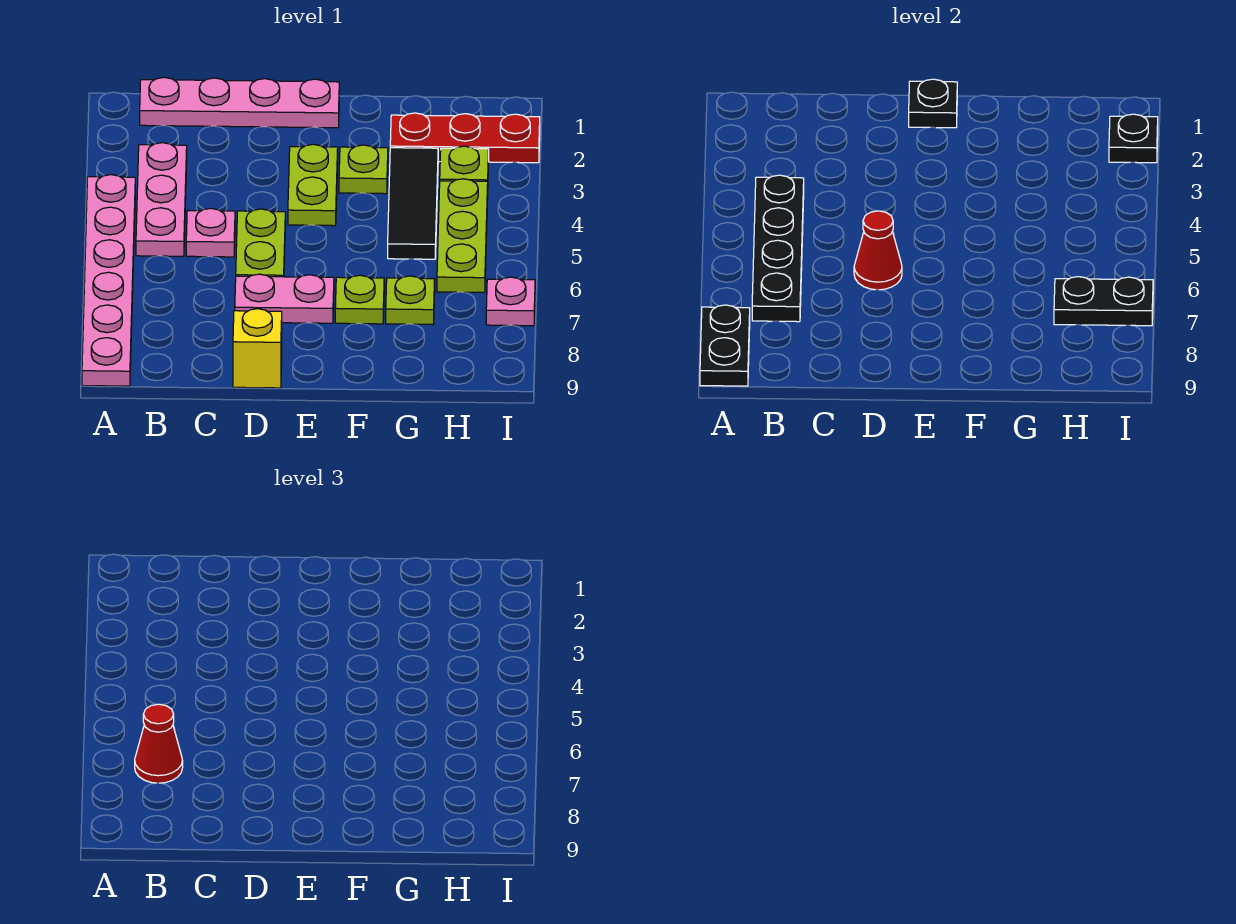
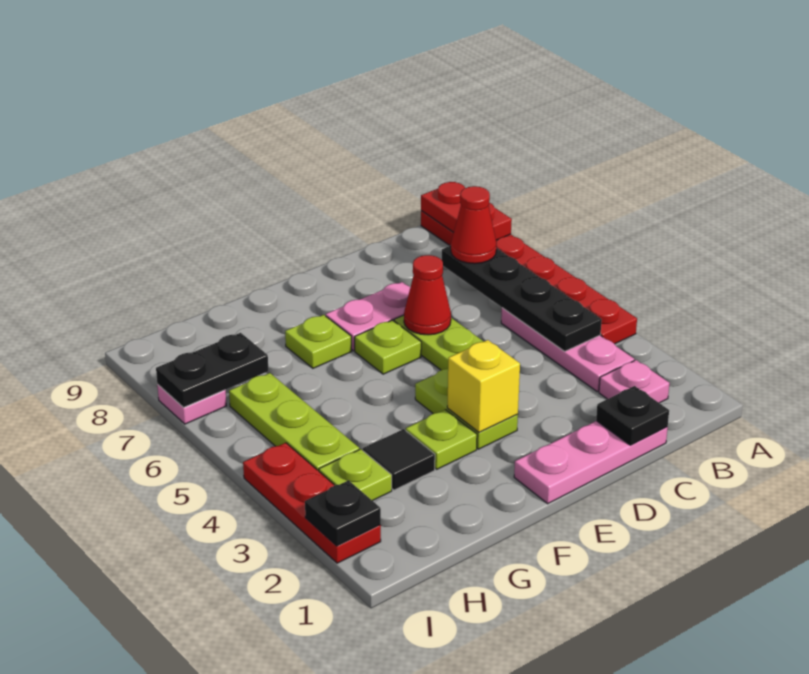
pink 1x6 plate [82,175,135,386] -> red 1x6 plate [421,211,637,344]
black 1x2 plate [700,305,750,386] -> red 1x2 plate [421,182,512,240]
pink 1x4 plate [140,77,339,128] -> pink 1x3 plate [514,421,668,504]
pink 1x1 plate [186,208,235,257] -> pink 1x1 plate moved to [599,360,669,403]
yellow 1x1 brick [233,309,282,388] -> yellow 1x1 brick moved to [447,340,520,432]
black 1x1 plate [909,79,957,128] -> black 1x1 plate moved to [596,386,669,445]
red 1x3 plate [390,113,540,163] -> red 1x3 plate turned to [243,443,381,563]
black 1x3 tile [388,148,438,259] -> black 1x1 tile [363,429,435,490]
lime 1x1 plate [386,276,435,324] -> lime 1x1 plate moved to [355,320,421,374]

